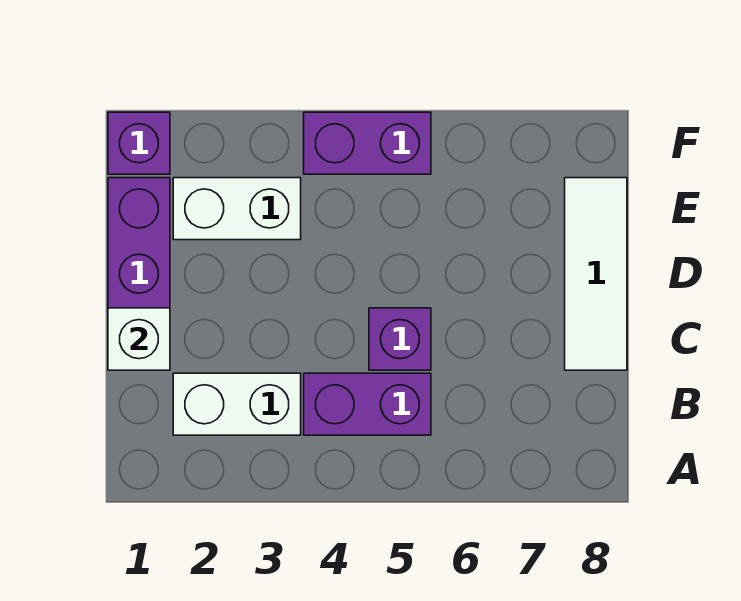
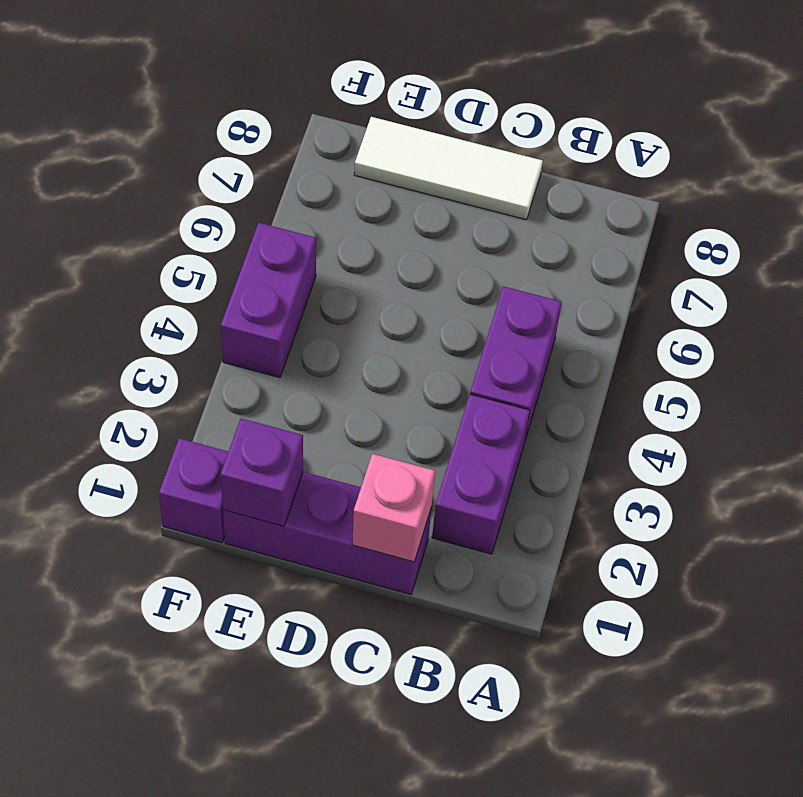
white 1x2 brick [173,373,301,435] -> purple 1x2 brick [432,394,530,554]
white 1x1 brick [108,308,170,370] -> pink 1x1 brick [352,454,435,562]
purple 1x1 brick [369,308,431,370] -> purple 1x1 brick moved to [221,418,303,526]
white 1x2 brick [173,178,301,240] -> none

